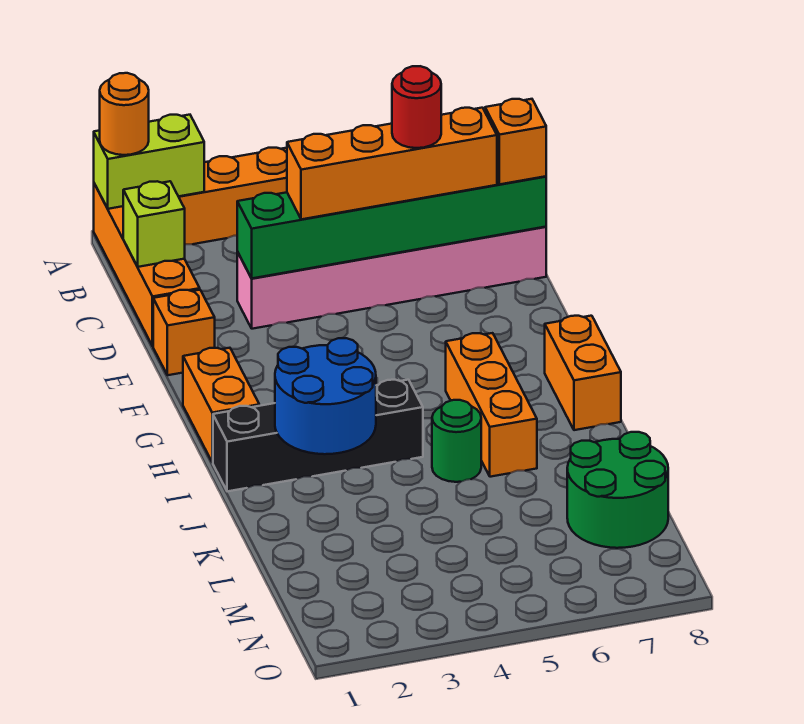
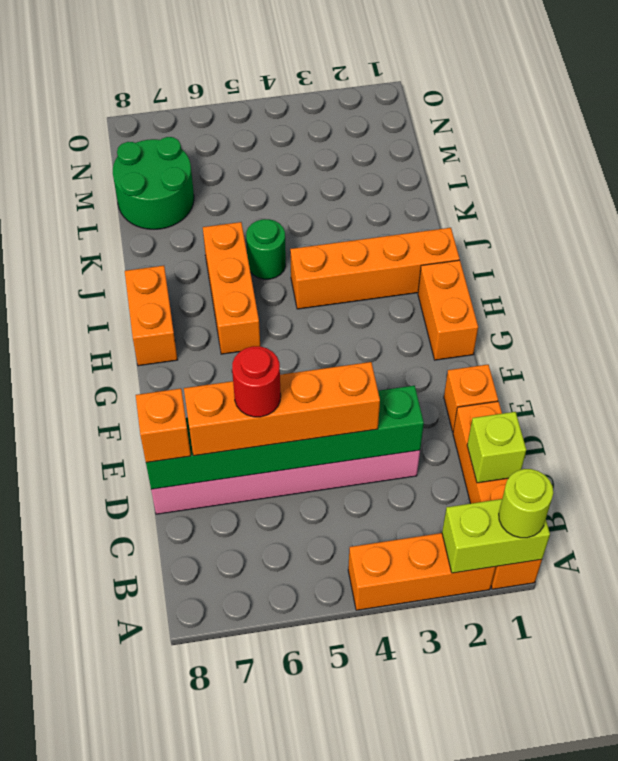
orange 1x1 round brick [100,73,149,155] -> lime 1x1 round brick [499,469,553,538]
black 1x4 brick [213,380,423,491] -> orange 1x4 brick [290,228,460,309]
blue 2x2 round brick [275,338,376,454] -> none

